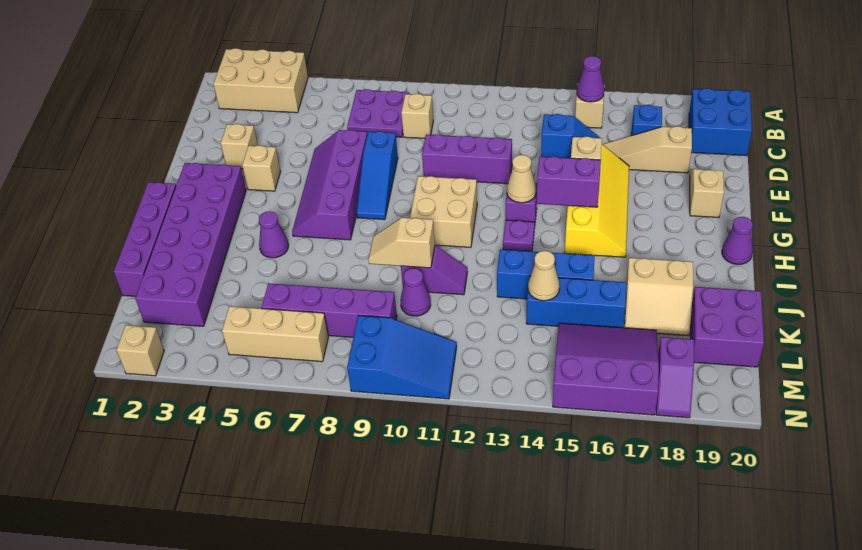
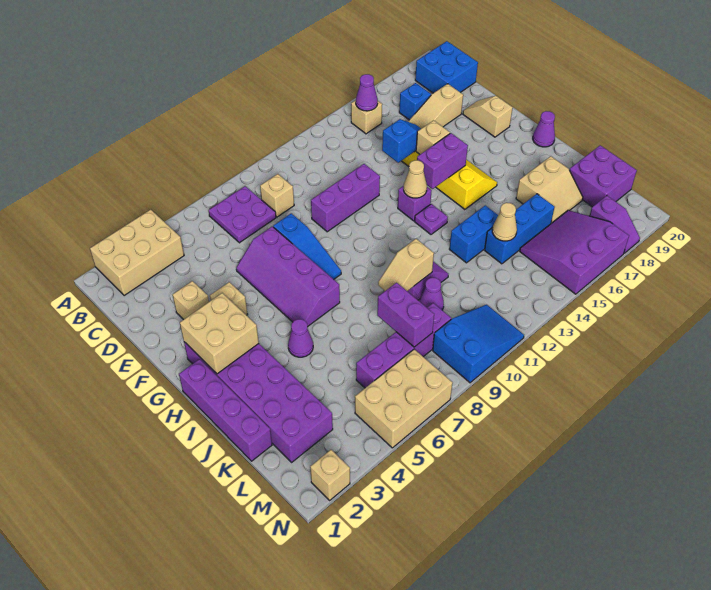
tan 2x2 brick [410,176,477,248] -> tan 2x2 brick moved to [180,293,259,374]
blue 1x3 brick [497,249,595,299] -> blue 1x2 brick [449,205,498,263]
none -> purple 1x2 brick [377,283,434,347]
tan 1x3 brick [222,306,328,362] -> tan 2x3 brick [355,349,452,448]

